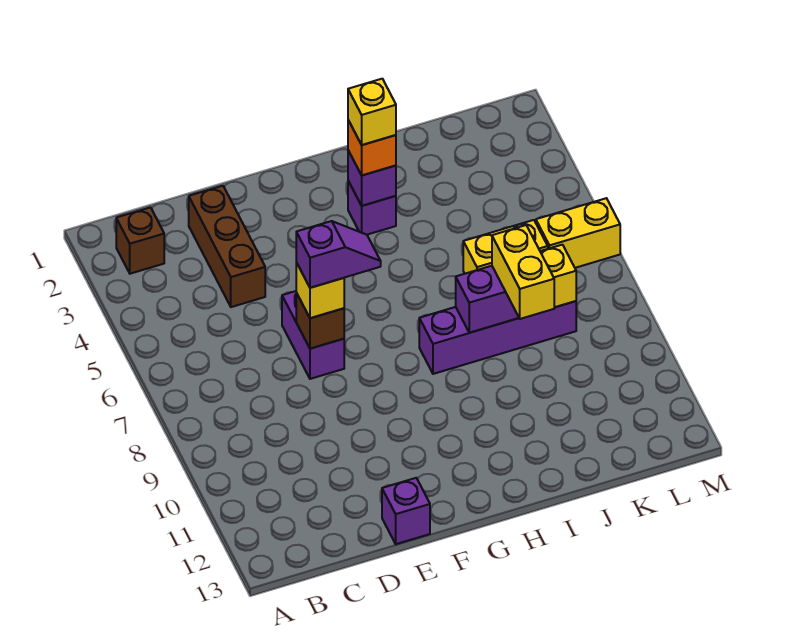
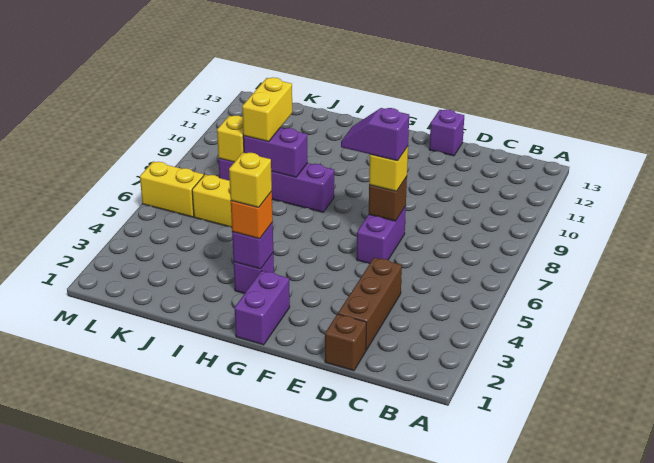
brown 1x1 brick [116,207,164,274] -> brown 1x1 brick moved to [325,314,366,371]
none -> purple 1x2 brick [234,271,290,345]

